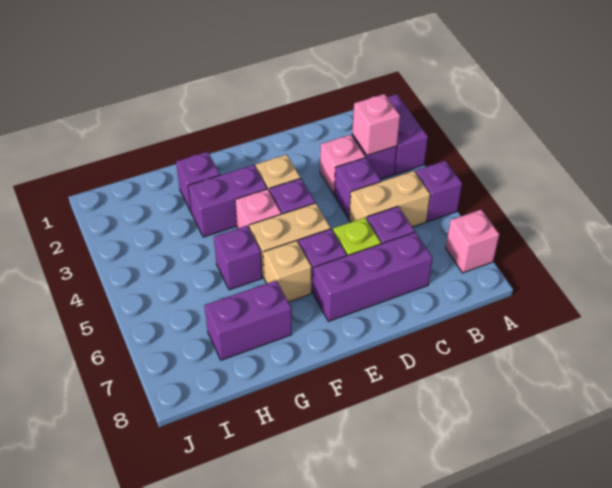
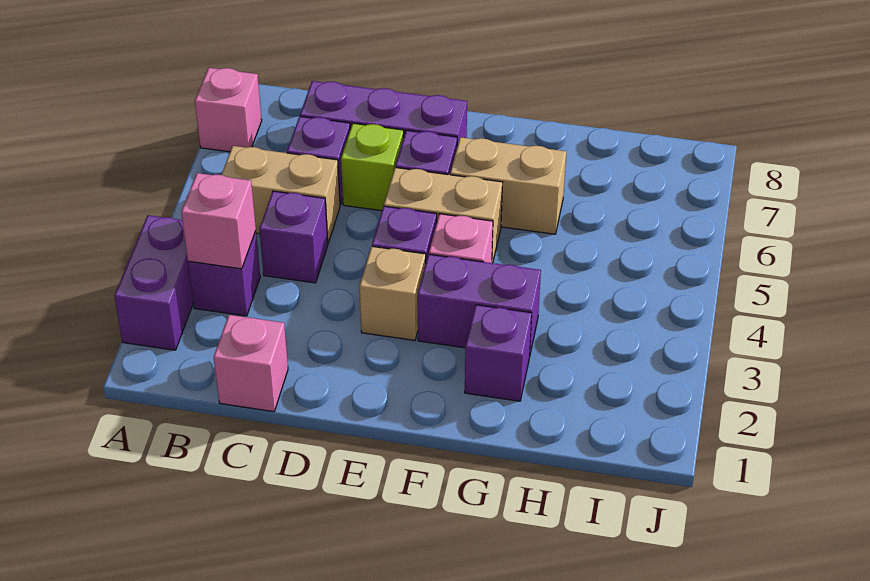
purple 1x1 brick [415,161,462,222] -> none
pink 1x1 brick [320,135,365,194] -> pink 1x1 brick moved to [214,315,288,412]
tan 1x1 brick [263,240,311,302] -> tan 1x2 brick [450,137,566,234]
purple 1x1 brick [214,226,262,290] -> none
purple 1x2 brick [205,280,292,360] -> none

